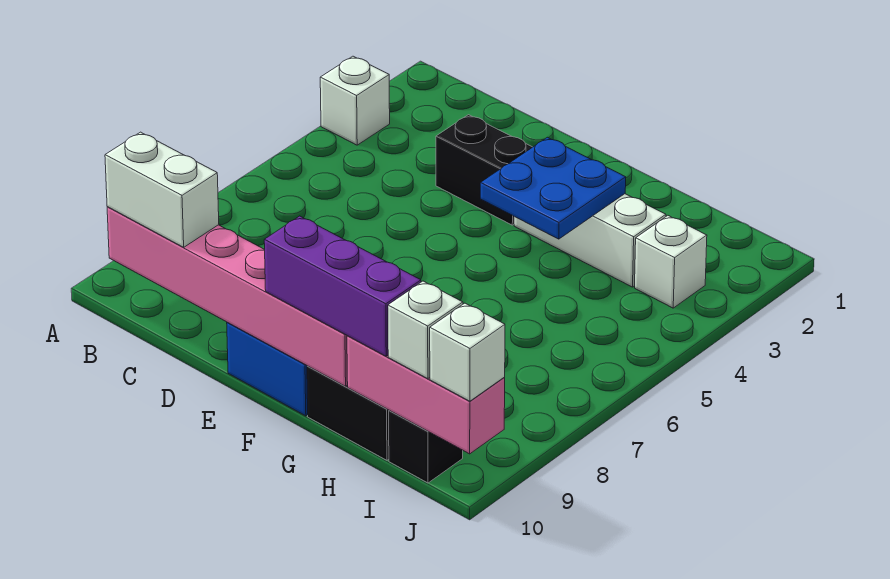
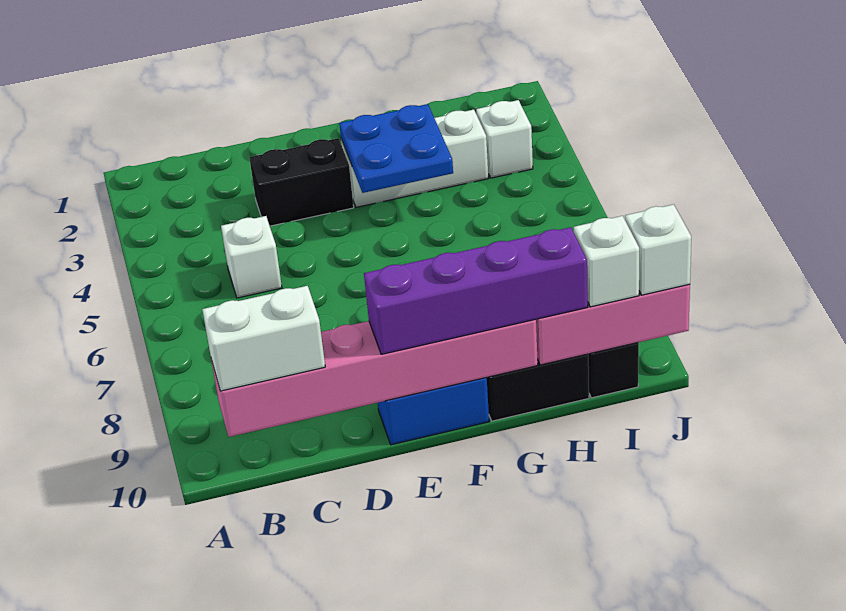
white 1x1 brick [320,56,390,145] -> white 1x1 brick moved to [221,216,282,298]
purple 1x3 brick [264,216,421,356] -> purple 1x4 brick [364,227,588,354]

